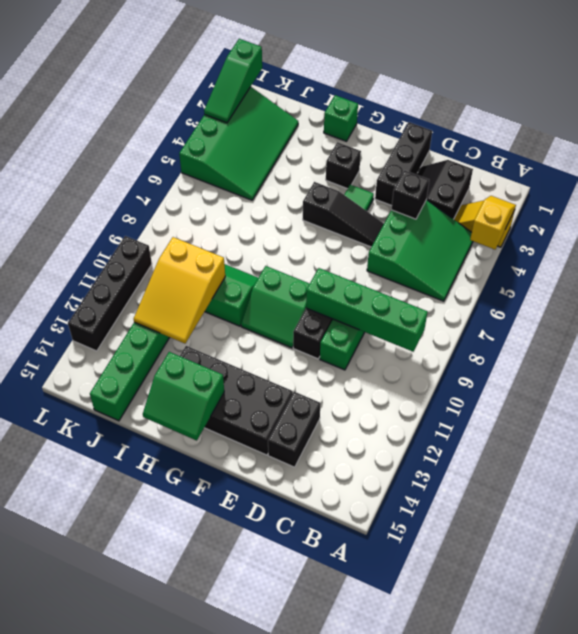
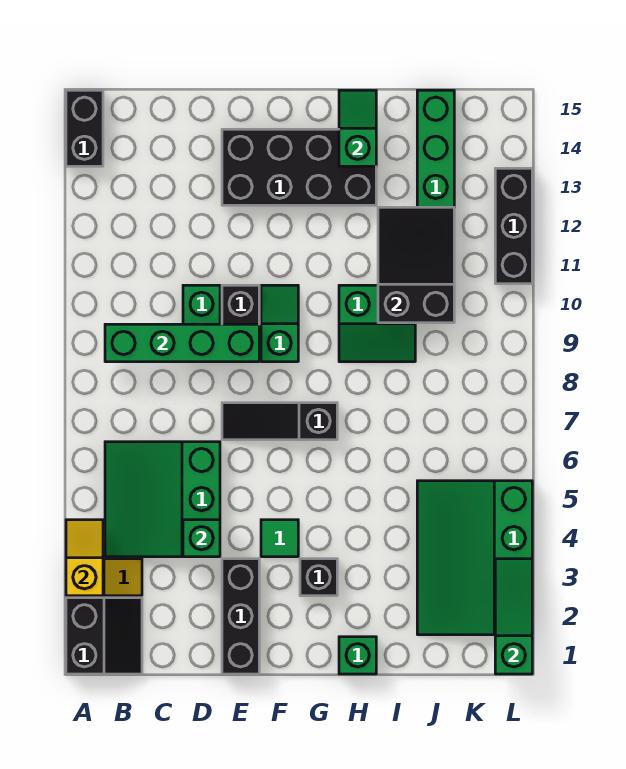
yellow 1x2 slope [470,196,516,250] -> yellow 1x2 slope turned to [66,520,103,596]
black 2x2 slope [417,160,473,219] -> black 2x2 slope moved to [66,598,142,674]
black 1x1 brick [391,170,429,219] -> green 1x1 brick [183,520,220,557]
black 1x2 brick [268,392,321,467] -> black 1x2 brick moved to [66,90,103,166]
black 1x3 slope [303,182,384,247] -> black 1x3 slope moved to [222,403,337,440]
green 2x2 slope [241,266,309,348] -> green 1x2 slope [261,285,298,362]
green 2x2 slope [143,352,224,440] -> green 1x2 slope [339,90,376,166]
yellow 2x3 slope [134,237,225,343] -> black 2x3 slope [378,207,454,323]
black 1x4 brick [68,236,152,351] -> black 1x3 brick [495,168,532,284]

